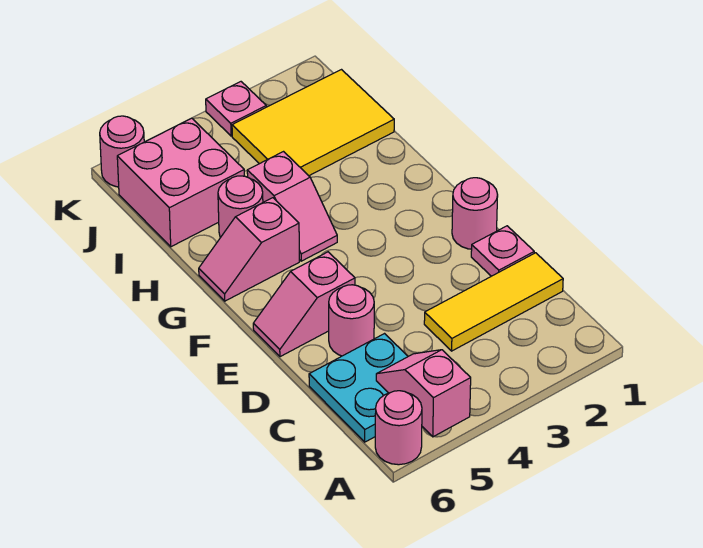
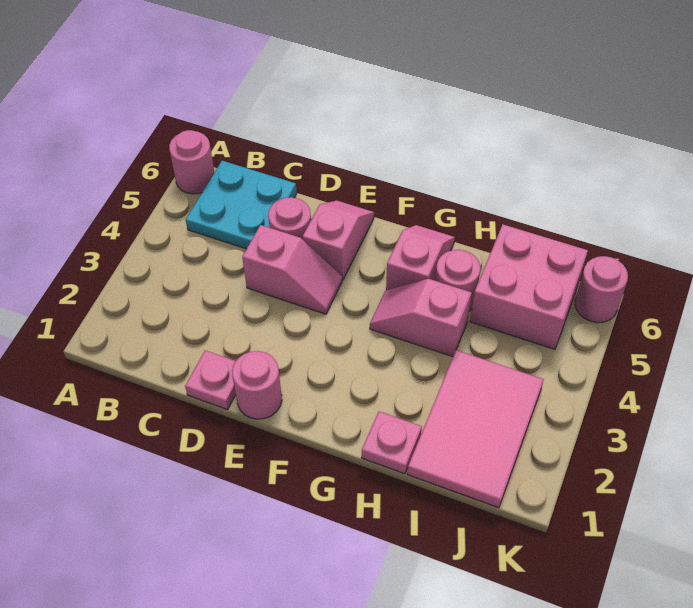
pink 1x2 slope [376,350,471,437] -> pink 1x2 slope moved to [242,225,342,314]
yellow 1x3 tile [424,253,563,351] -> none
yellow 2x3 tile [232,70,394,176] -> pink 2x3 tile [407,350,544,508]
pink 1x1 plate [206,82,266,136] -> pink 1x1 plate moved to [362,411,422,474]

